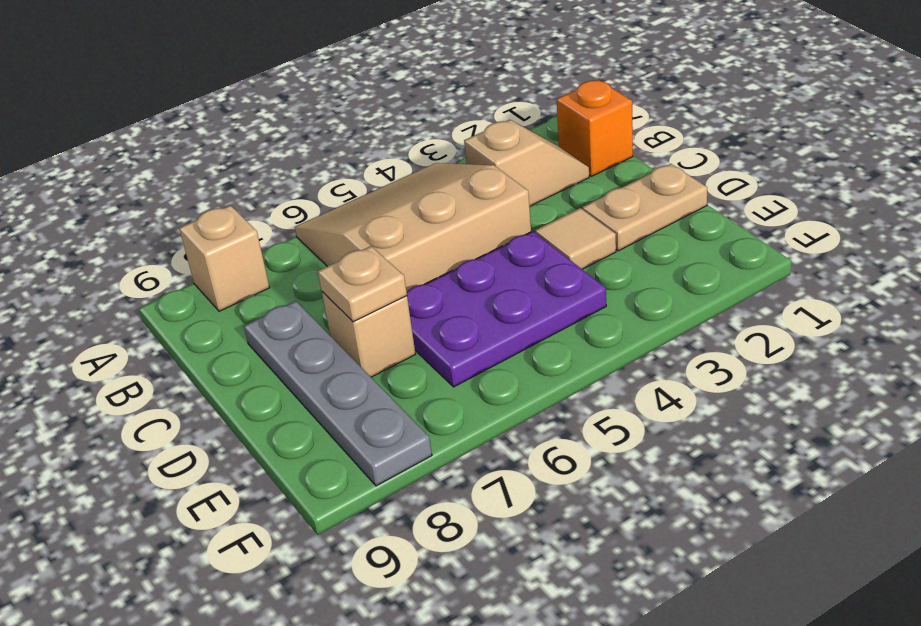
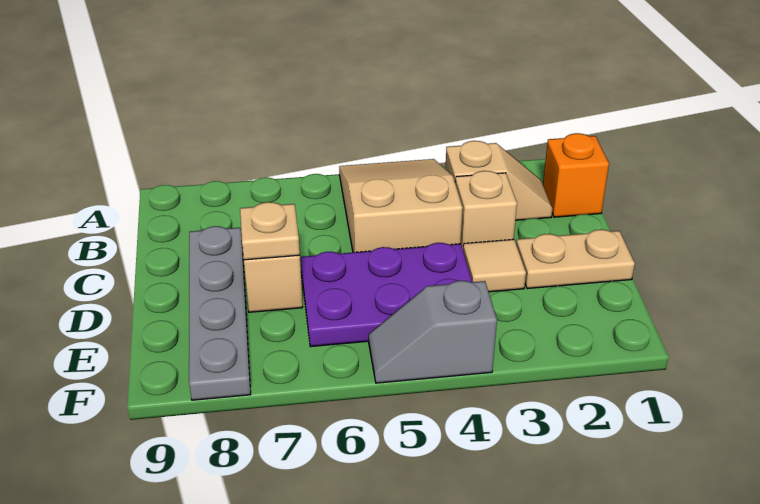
tan 3x3 slope [295,163,531,292] -> tan 2x3 slope [339,159,463,252]
tan 1x1 brick [179,205,270,311] -> tan 1x1 brick moved to [455,171,517,248]
none -> grey 1x2 slope [369,281,497,383]

